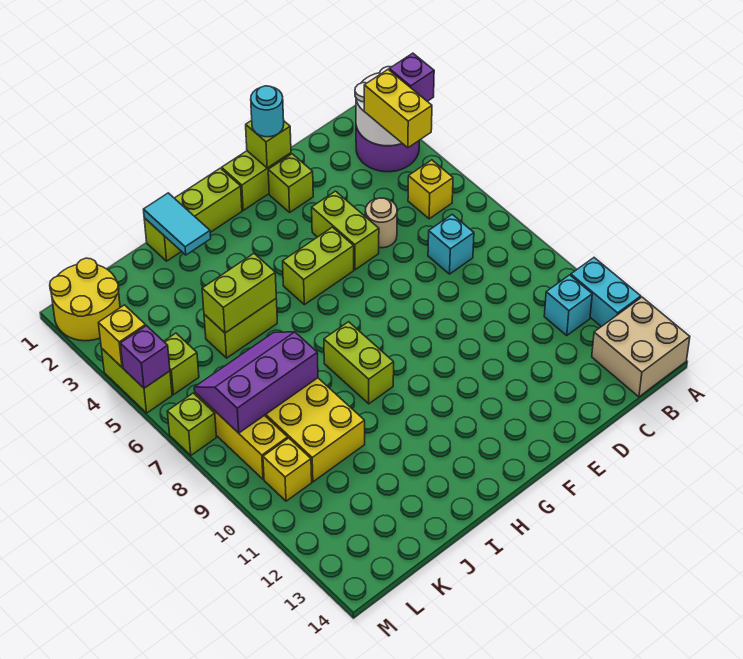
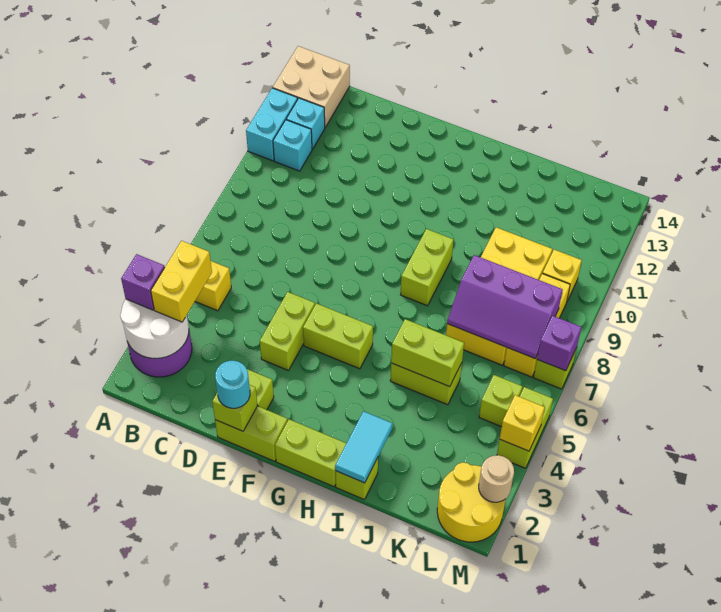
cyan 1x1 brick [428,214,474,274] -> cyan 1x1 brick moved to [286,98,325,149]
tan 1x1 round brick [365,198,397,248] -> tan 1x1 round brick moved to [479,455,514,502]
purple 1x1 brick [120,326,170,388] -> purple 1x1 brick moved to [537,316,581,371]

